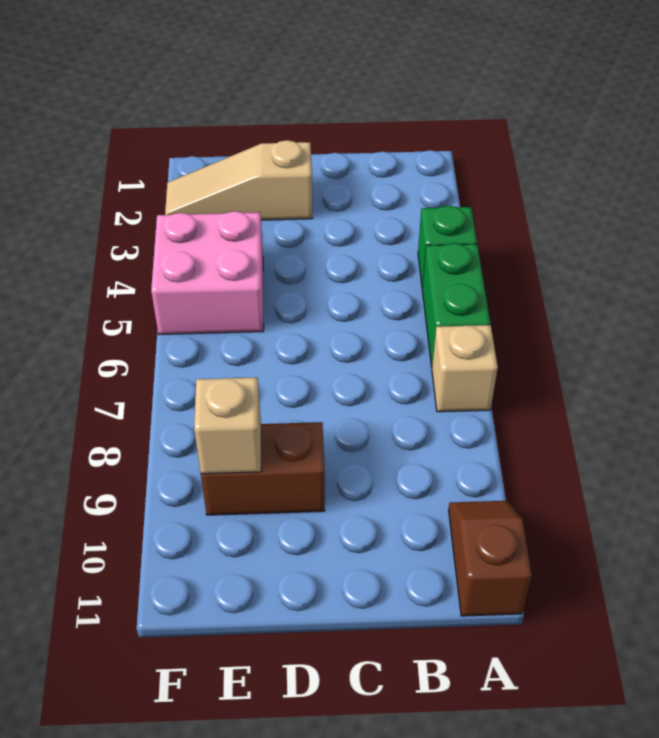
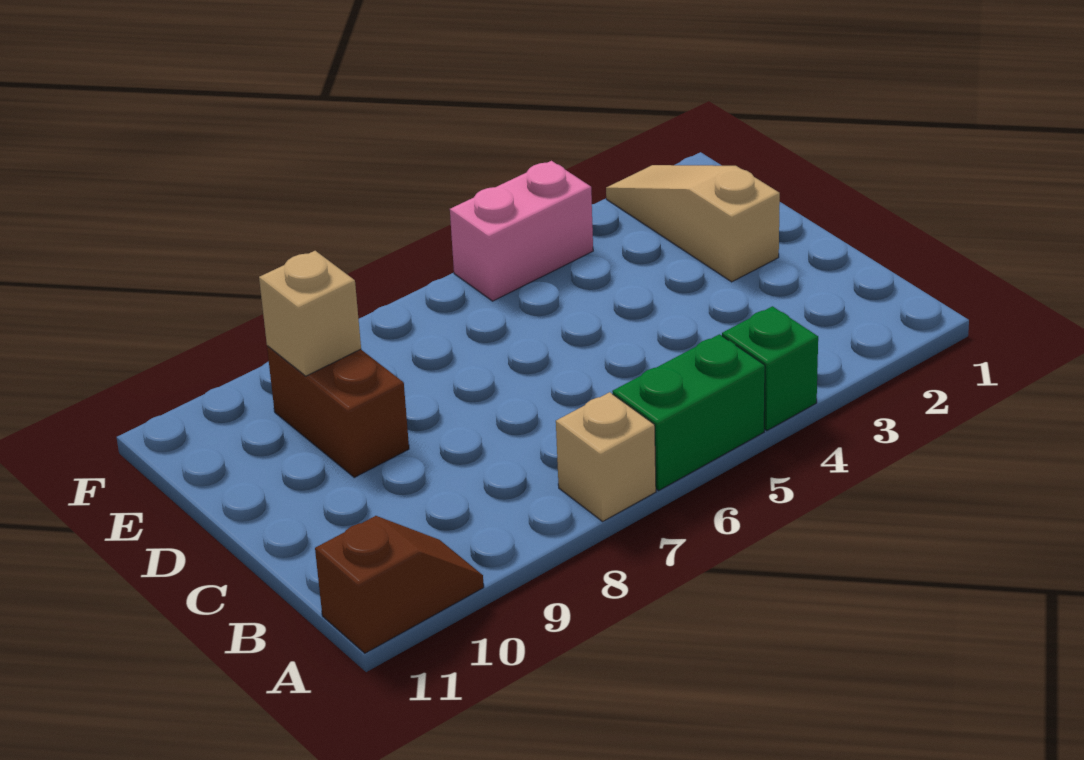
pink 2x2 brick [151,211,264,334] -> pink 1x2 brick [450,161,593,301]

